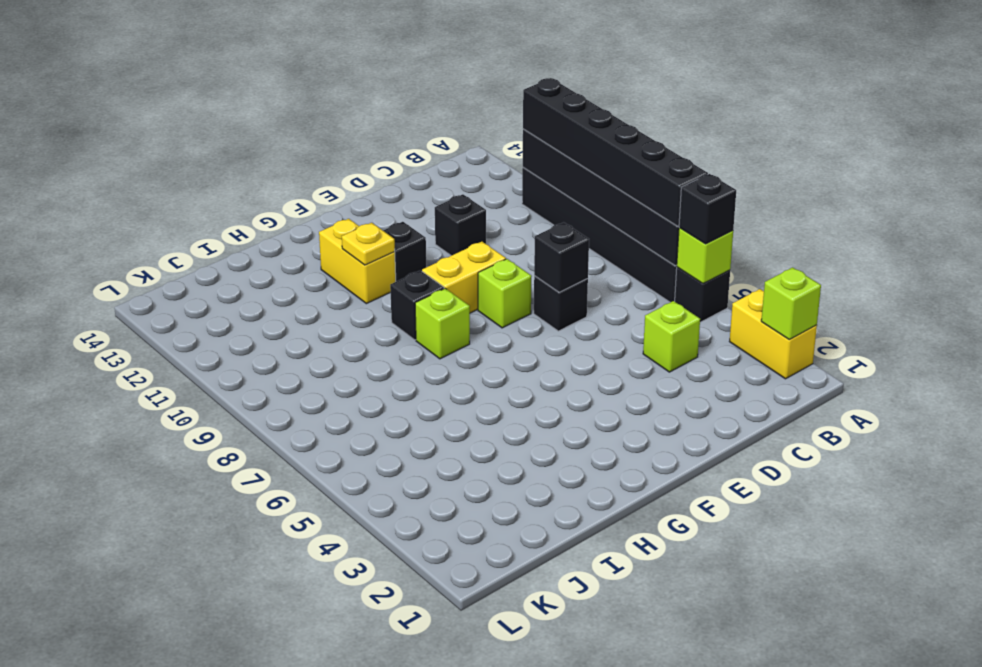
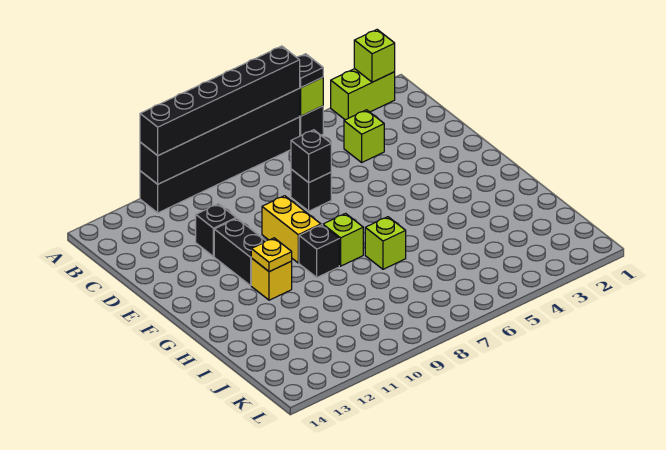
yellow 1x2 brick [730,289,817,379] -> lime 1x2 brick [331,69,395,120]
black 1x1 brick [679,174,736,244] -> black 1x1 plate [297,54,323,88]
lime 1x1 brick [478,259,532,328] -> lime 1x1 brick moved to [365,217,406,269]
black 1x1 brick [383,222,426,281] -> black 1x2 brick [214,218,265,286]
yellow 1x2 brick [319,219,396,304] -> yellow 1x1 brick [251,258,292,300]

